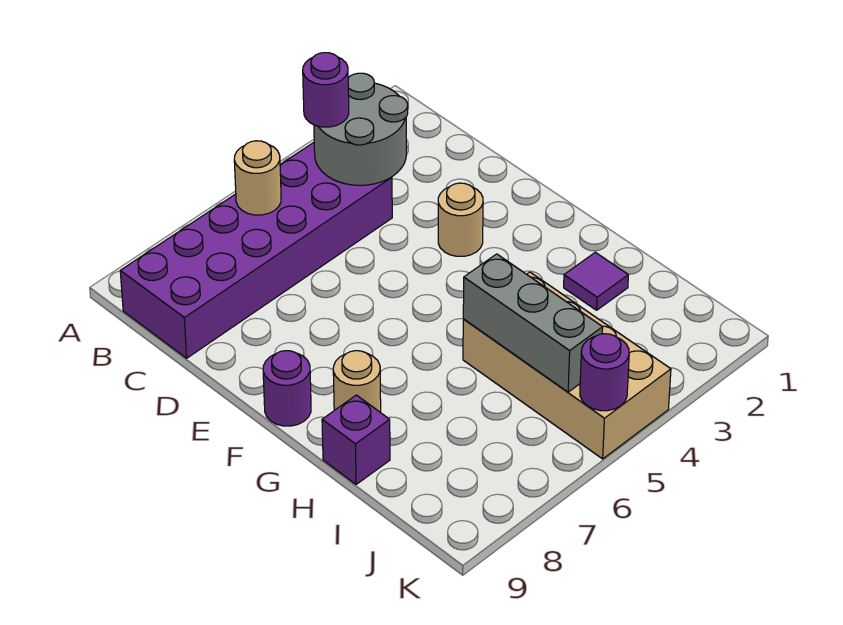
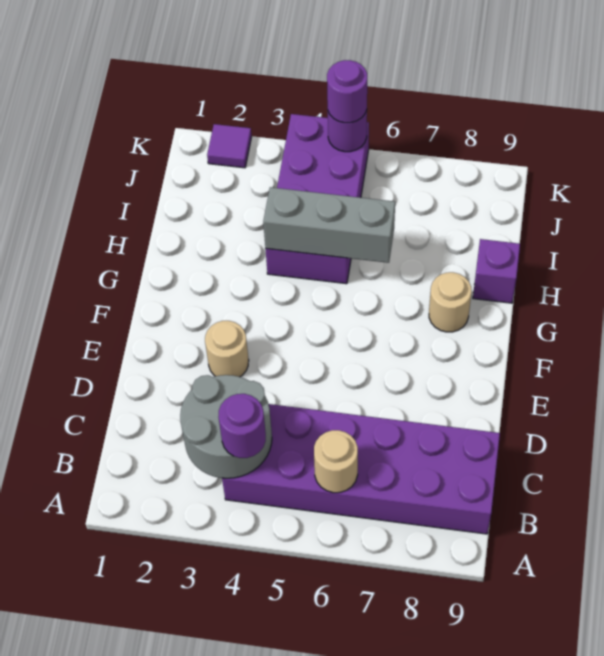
purple 1x1 round brick [263,351,311,426] -> purple 1x1 round brick moved to [327,60,367,123]
purple 1x1 tile [564,252,628,310] -> purple 1x1 tile moved to [207,124,252,168]
tan 2x4 brick [463,272,671,459] -> purple 2x4 brick [266,114,369,284]
grey 1x3 brick [463,254,603,392] -> grey 1x3 brick turned to [263,187,395,263]

